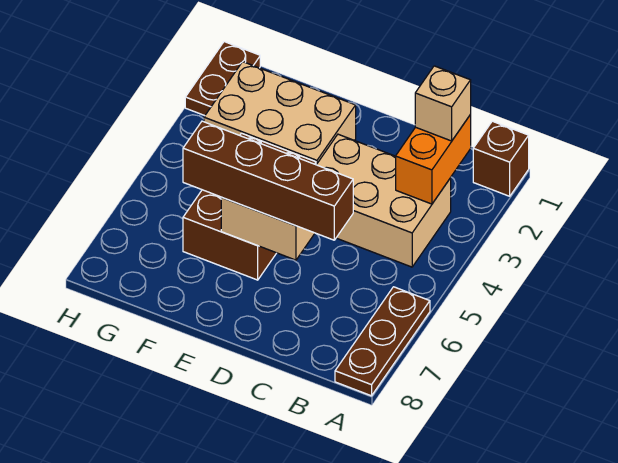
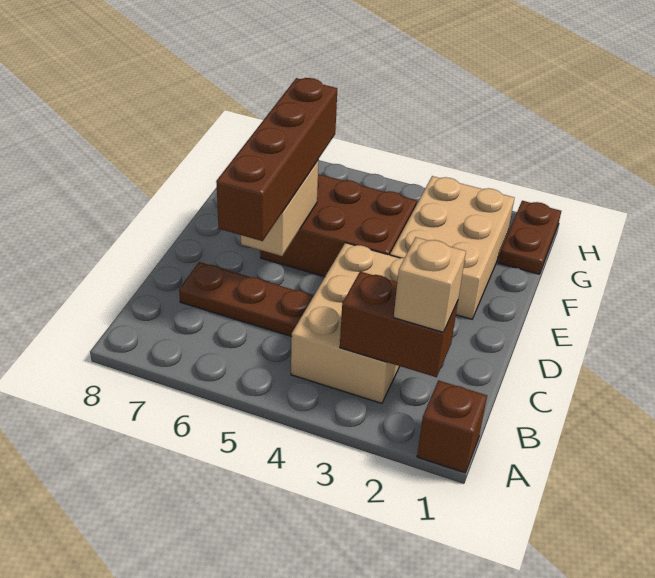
brown 1x3 plate [335,287,430,396] -> brown 1x3 plate moved to [179,262,313,337]
orange 1x2 brick [396,115,471,204] -> brown 1x2 brick [340,272,458,377]
brown 1x2 plate [185,42,260,116] -> brown 1x2 plate turned to [499,201,561,274]

